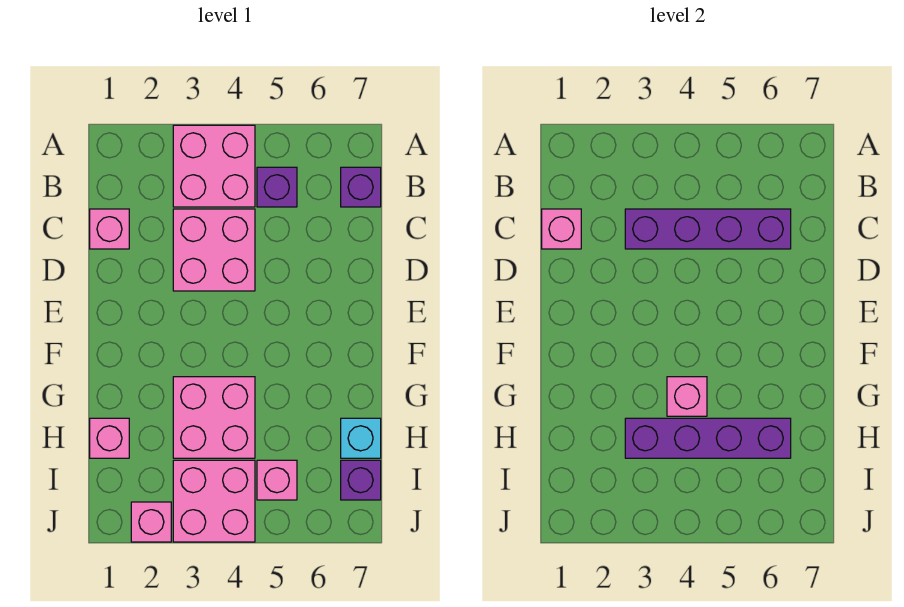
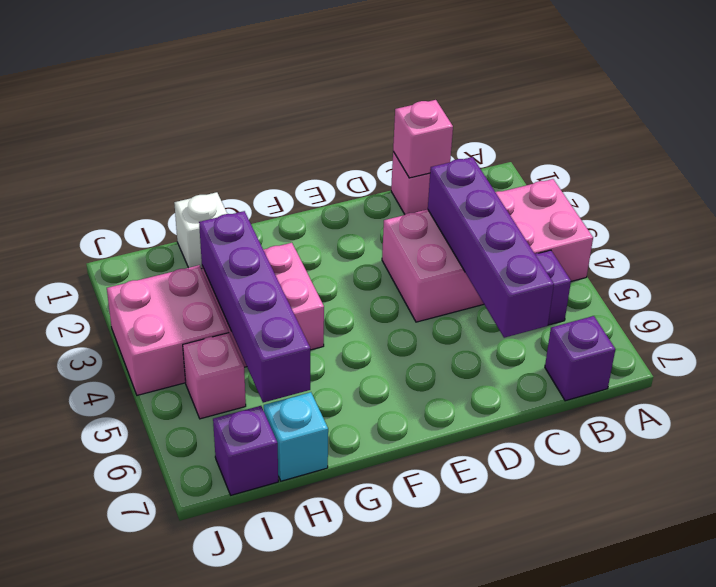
pink 1x1 brick [667,377,707,416] -> none
pink 1x1 brick [90,418,129,458] -> white 1x1 brick [174,192,227,269]
pink 1x1 brick [131,502,171,542] -> none

